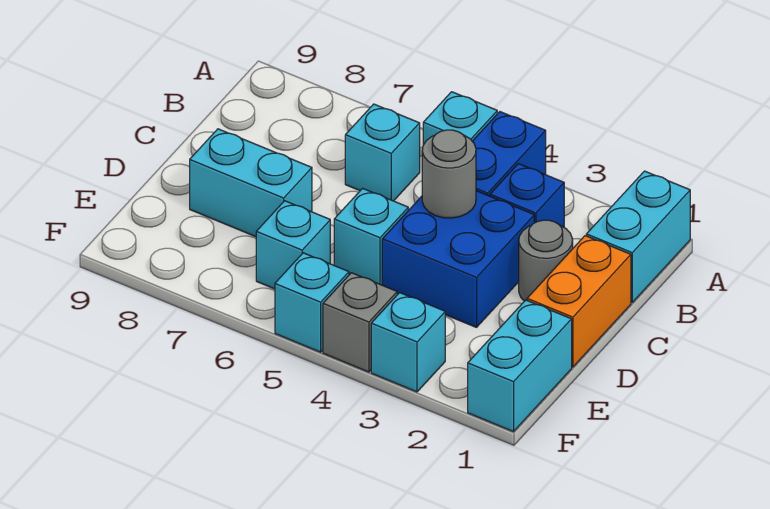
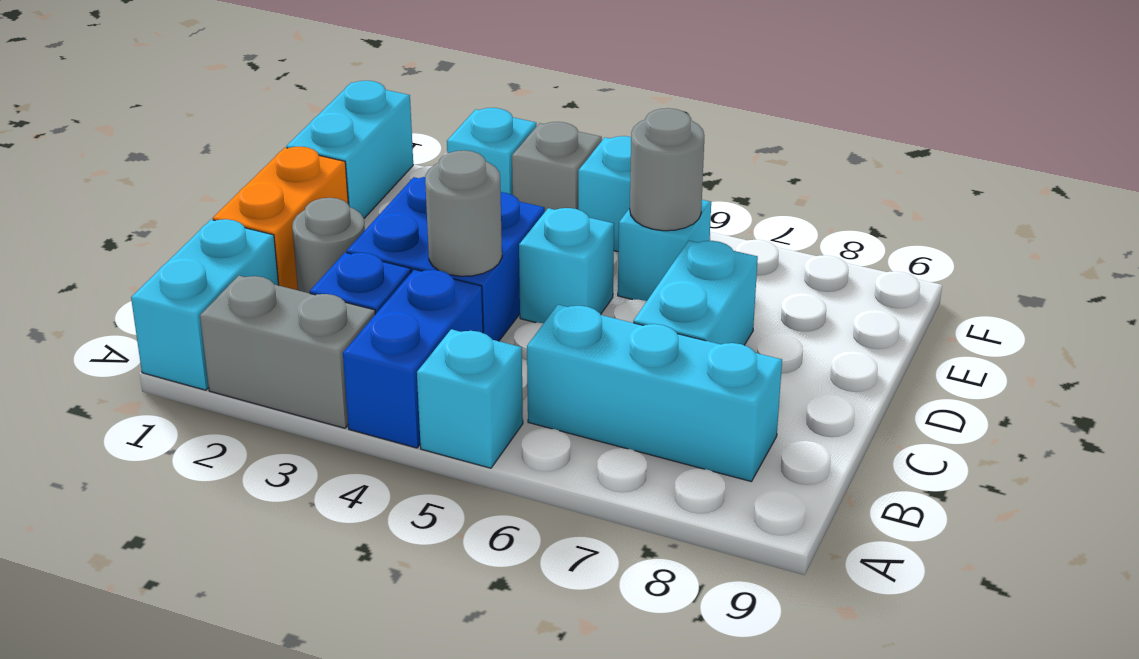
none -> grey 1x2 brick [200,276,375,428]
cyan 1x1 brick [345,104,420,201] -> cyan 1x3 brick [527,305,782,482]
cyan 1x2 brick [190,129,312,237] -> cyan 1x2 brick turned to [633,241,758,345]
none -> grey 1x1 round brick [630,108,704,231]

